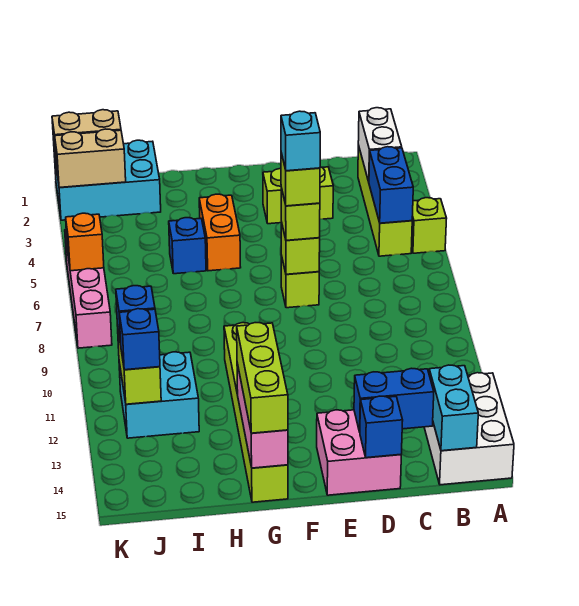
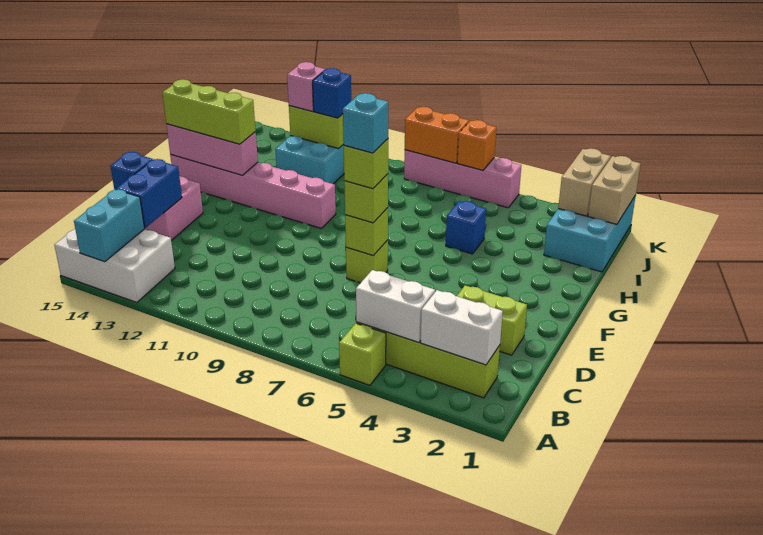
blue 1x2 brick [369,147,413,223] -> white 1x2 brick [356,270,435,343]
cyan 1x2 brick [429,365,478,451] -> cyan 1x2 brick turned to [74,189,145,262]
lime 1x2 brick [263,167,333,224] -> lime 1x2 brick turned to [457,285,527,355]
orange 1x2 brick [199,194,241,271] -> orange 1x2 brick moved to [405,107,469,163]
lime 1x6 brick [224,323,288,502] -> pink 1x6 brick [170,155,336,229]
blue 1x1 brick [119,309,160,370] -> pink 1x1 brick [287,62,325,112]

